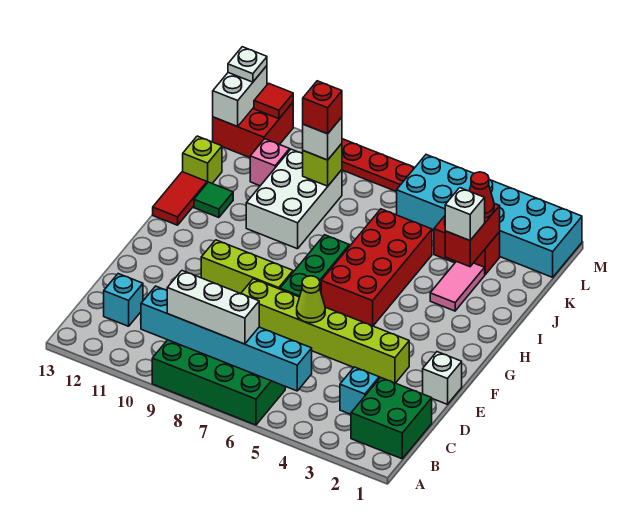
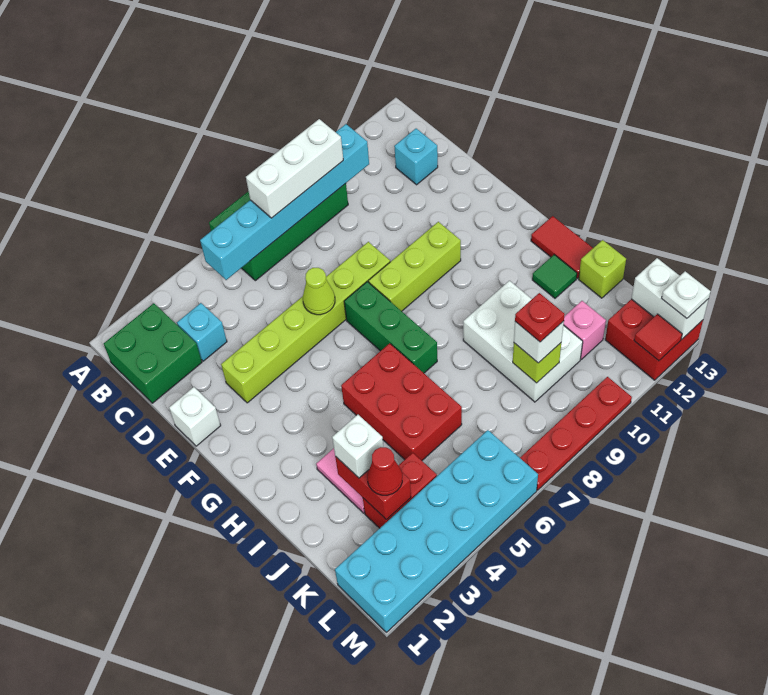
red 2x4 brick [321,209,432,326] -> red 2x3 brick [341,343,462,460]
red 1x1 brick [303,81,342,134] -> red 1x1 plate [515,293,565,342]

